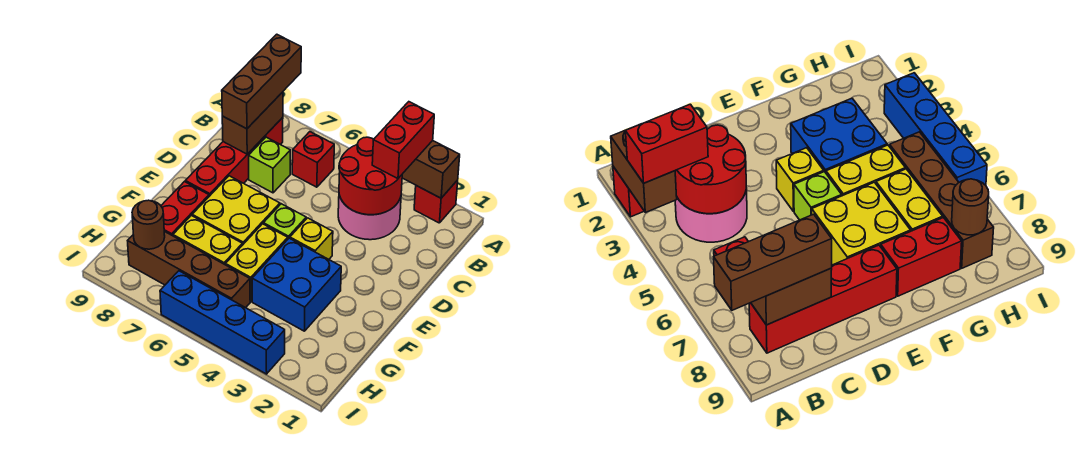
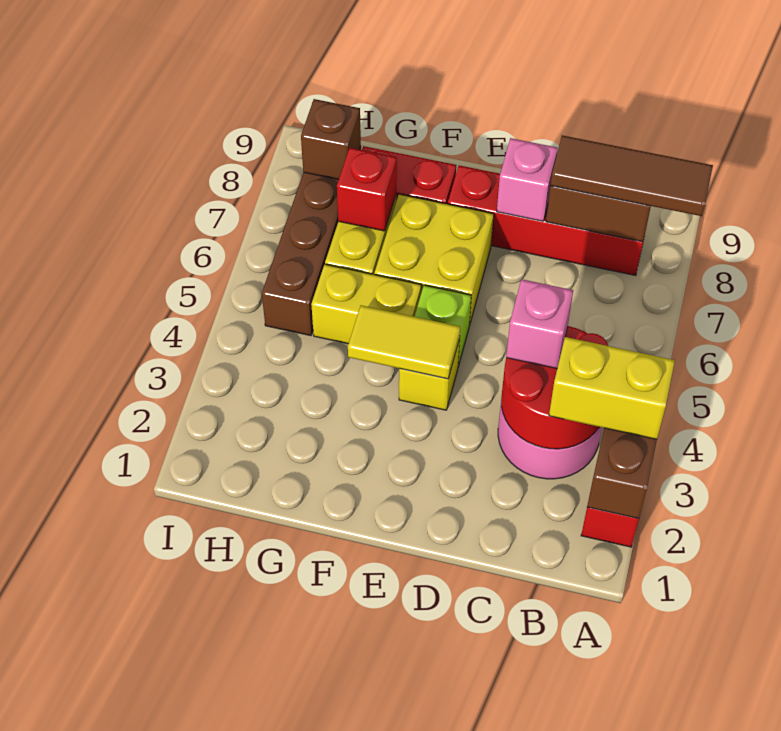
red 1x2 brick [372,102,434,179] -> yellow 1x2 brick [549,337,675,439]
brown 1x3 brick [222,34,301,129] -> brown 1x3 tile [551,135,713,216]
red 1x1 brick [292,132,334,187] -> red 1x1 brick moved to [337,148,397,231]
none -> pink 1x1 brick [506,279,573,368]
lime 1x1 brick [249,137,290,193] -> none
none -> pink 1x1 brick [497,138,558,221]
none -> yellow 1x2 tile [348,305,460,379]
blue 2x2 brick [252,238,341,331] -> none
brown 1x1 round brick [132,200,165,249] -> brown 1x1 brick [301,99,361,180]
blue 1x4 brick [160,271,285,374] -> none

